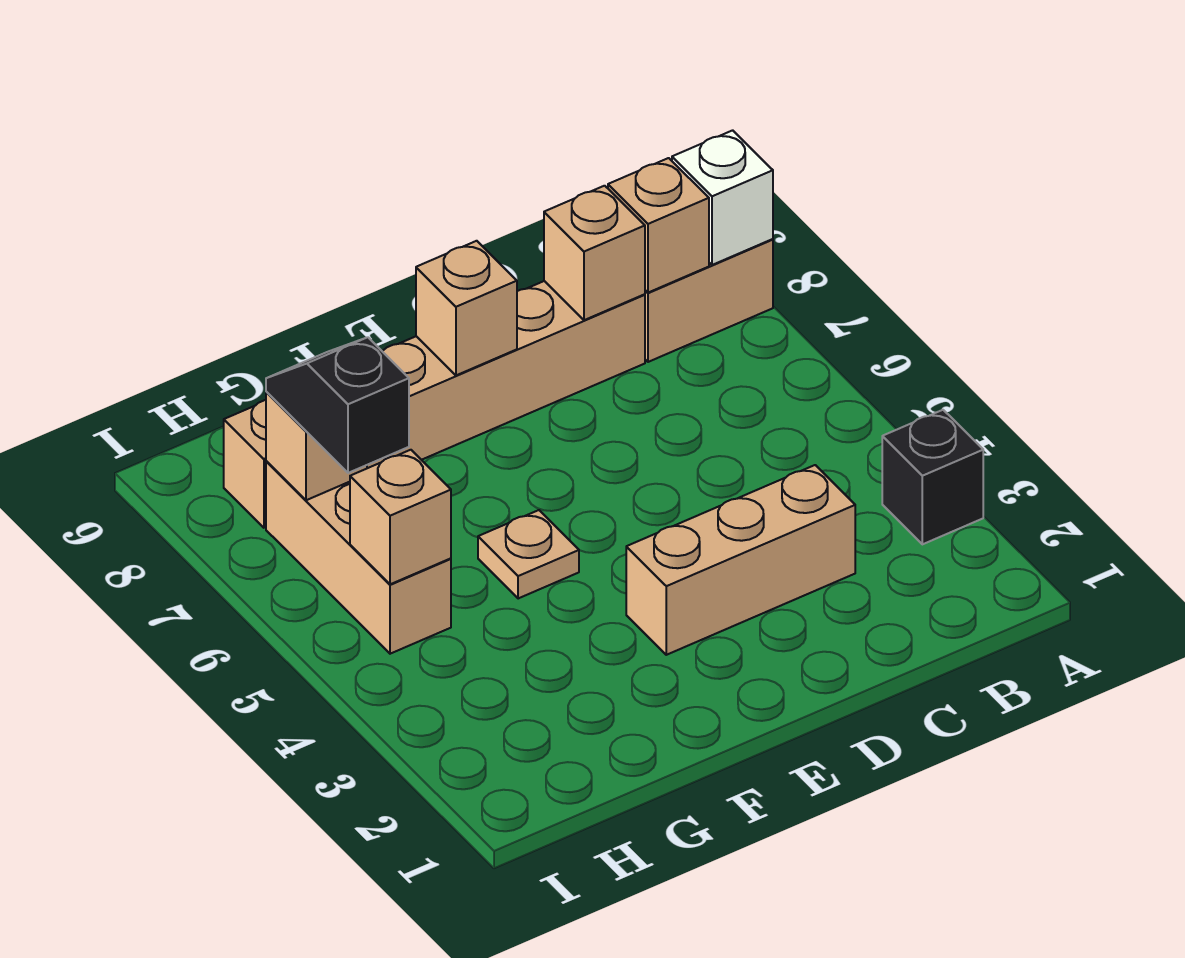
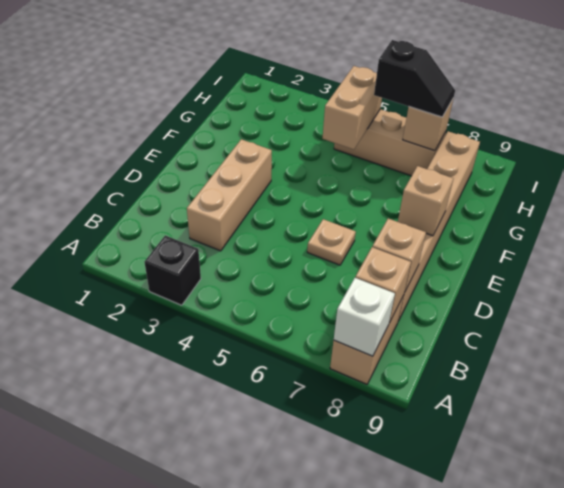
tan 1x1 plate [478,510,579,599] -> tan 1x1 plate moved to [307,219,356,265]
tan 1x1 brick [350,450,451,584] -> tan 1x2 brick [322,66,382,150]

